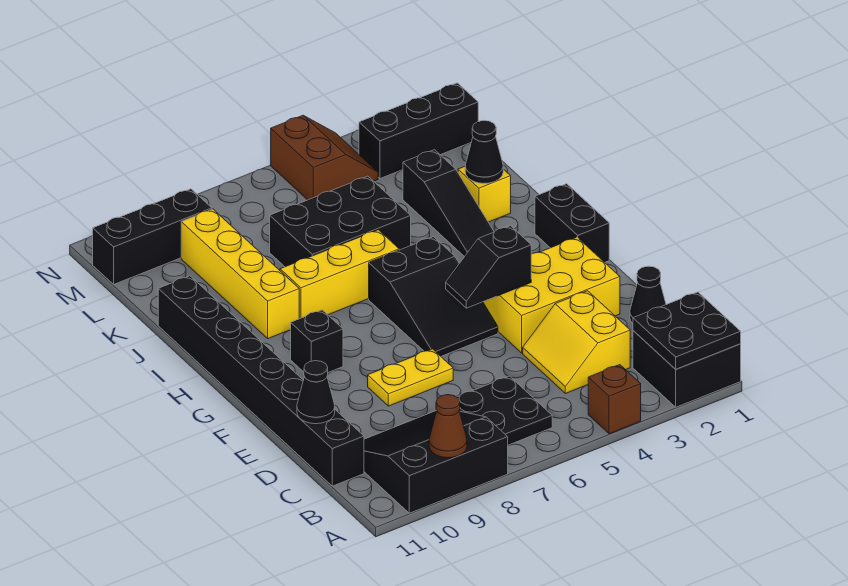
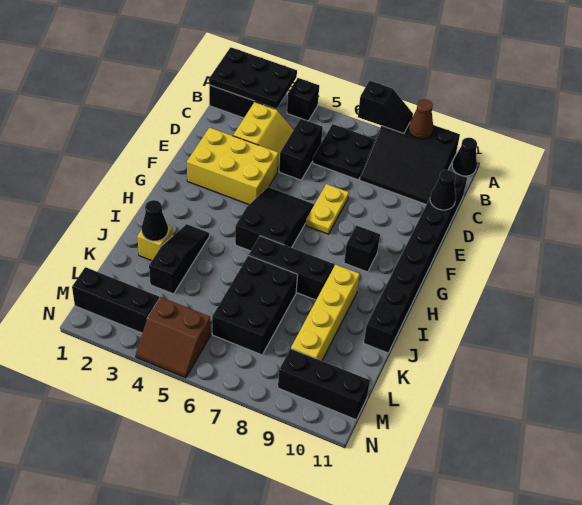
black 2x2 plate [633,292,741,369] -> black 2x3 plate [209,47,297,109]
brown 1x1 brick [588,365,641,434] -> black 1x1 brick [287,78,319,121]
black 1x1 cone [630,266,666,324] -> black 1x1 cone moved to [452,138,477,176]
yellow 1x2 plate [368,349,453,406] -> yellow 1x2 plate turned to [306,184,349,234]
black 1x2 slope [446,226,531,308] -> black 1x2 slope moved to [358,81,413,133]
black 1x2 brick [535,184,609,262] -> black 1x2 brick moved to [279,119,323,180]
yellow 1x3 brick [280,230,399,319] -> black 1x3 brick [249,236,334,300]
black 2x3 brick [270,176,411,267] -> black 2x3 brick turned to [212,255,298,355]
brown 2x2 slope [271,116,378,200] -> brown 2x2 slope turned to [136,297,211,378]

